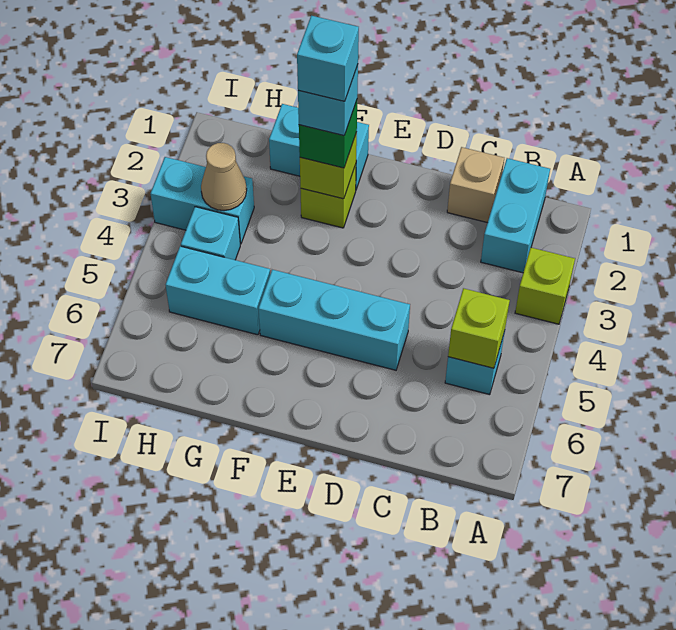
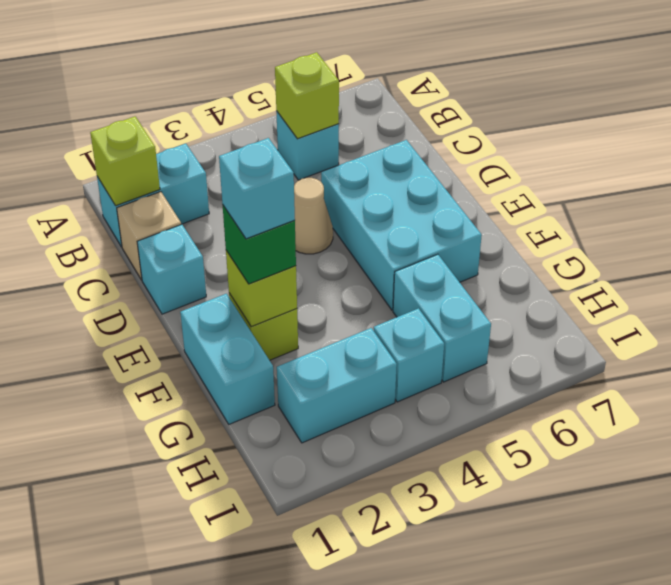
lime 1x1 brick [515,248,575,324] -> lime 1x1 brick moved to [90,117,160,206]
cyan 1x3 brick [258,270,410,370] -> cyan 2x3 brick [321,140,482,310]
cyan 1x1 brick [297,16,359,101] -> cyan 1x1 brick moved to [137,224,206,314]
cyan 1x2 brick [151,157,254,244] -> cyan 1x2 brick turned to [277,328,397,443]
tan 1x1 cone [201,143,247,211] -> tan 1x1 cone moved to [294,178,333,254]

